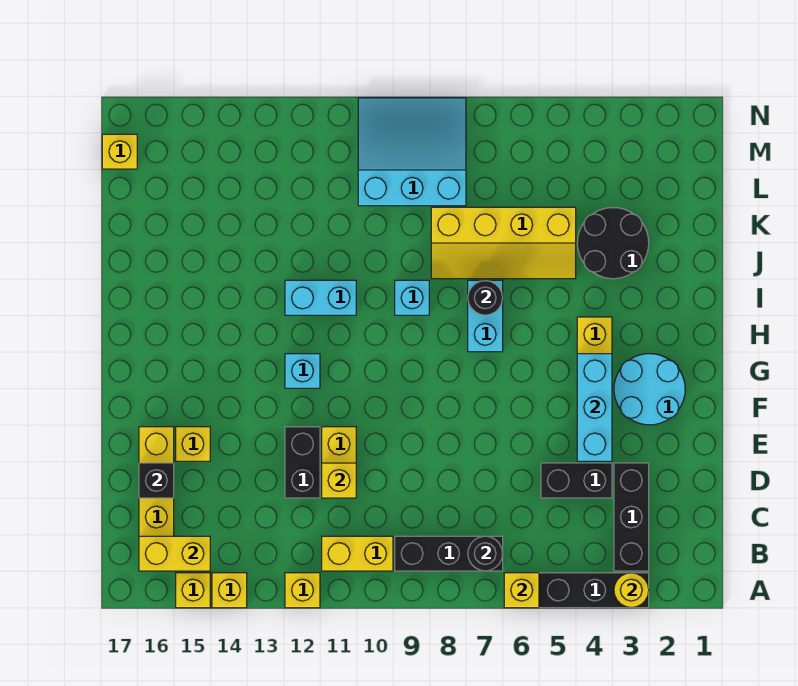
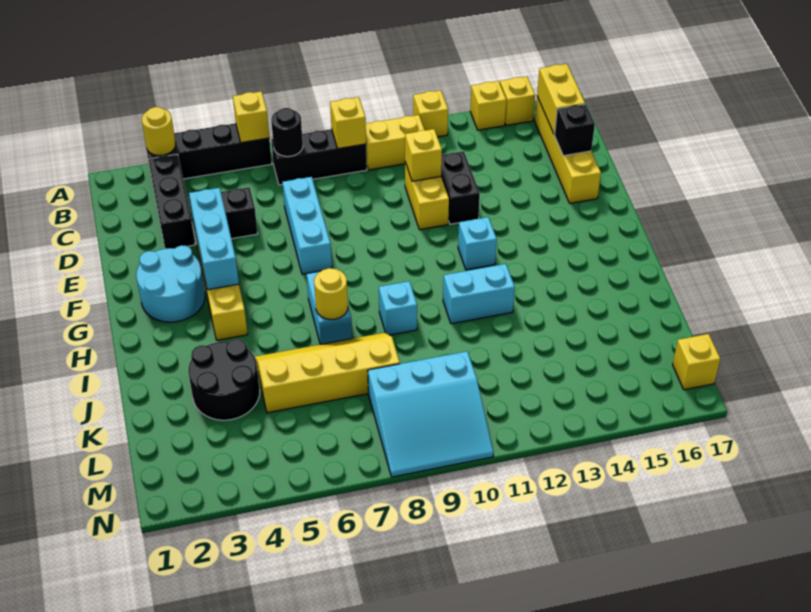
yellow 1x2 brick [139,536,210,571] -> yellow 1x2 brick turned to [537,64,585,135]
none -> cyan 1x3 brick [283,177,332,274]
yellow 1x1 brick [176,427,210,461] -> yellow 1x1 brick moved to [330,97,366,149]
black 1x1 round brick [468,280,503,315] -> yellow 1x1 round brick [314,268,348,320]

